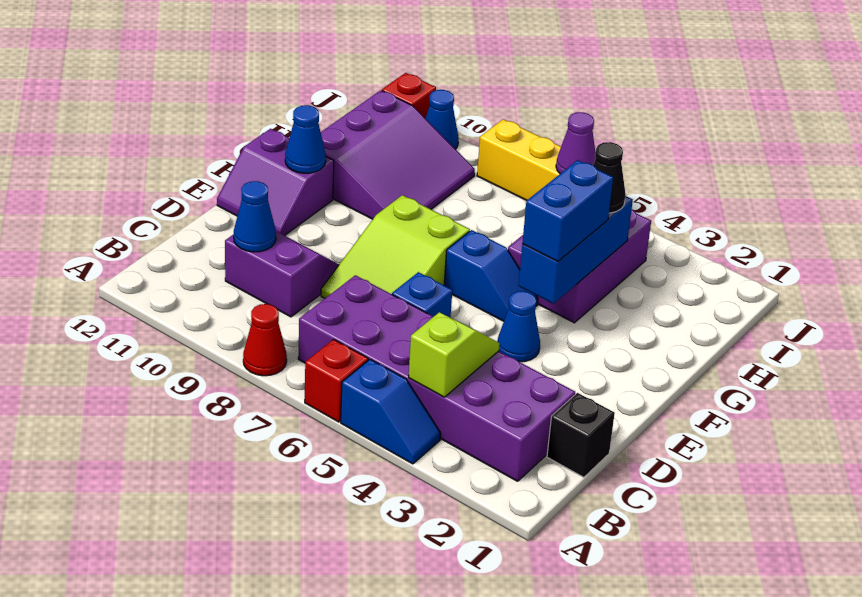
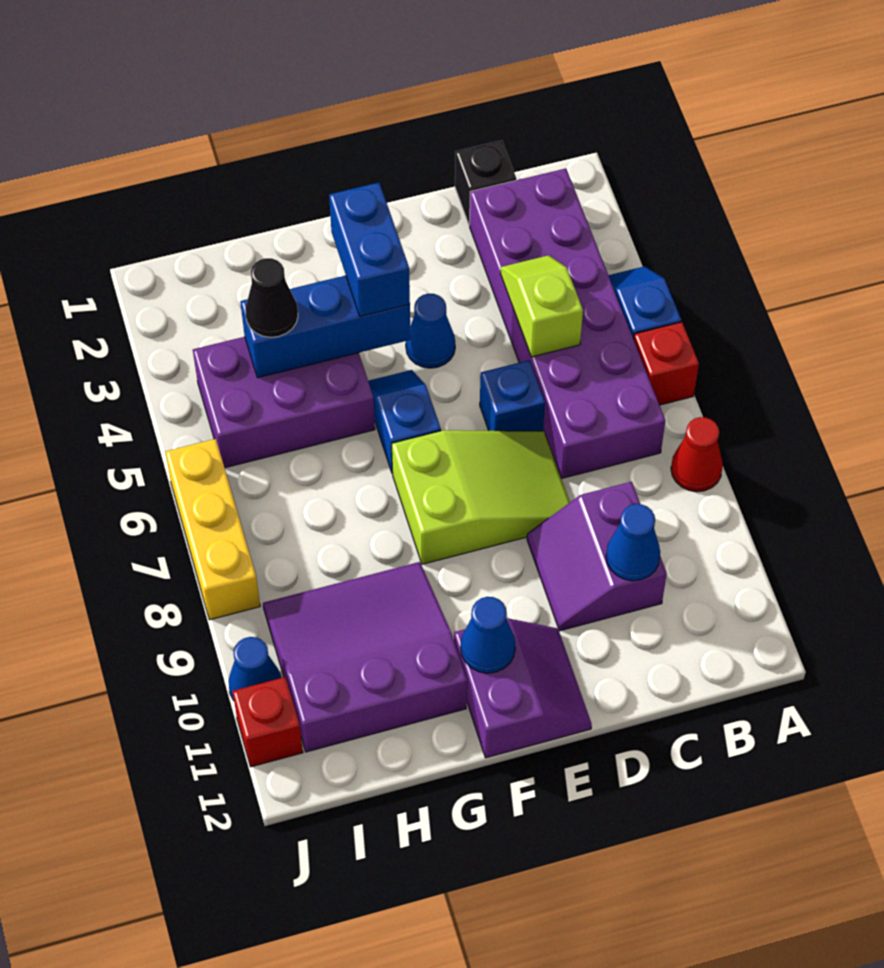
lime 1x2 slope [409,312,500,397] -> lime 1x2 slope turned to [500,255,583,357]
blue 1x2 brick [522,160,613,262] -> blue 1x2 brick turned to [329,183,410,317]
purple 1x1 cone [556,112,596,174] -> none

